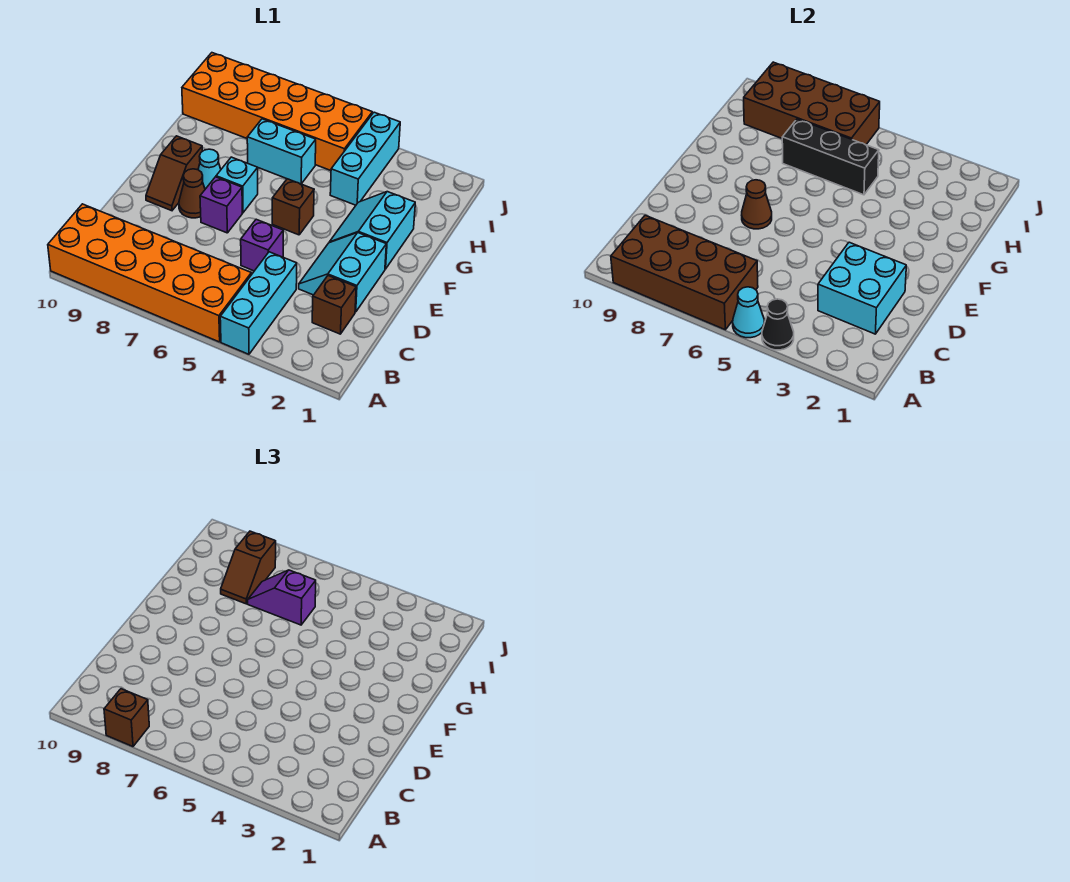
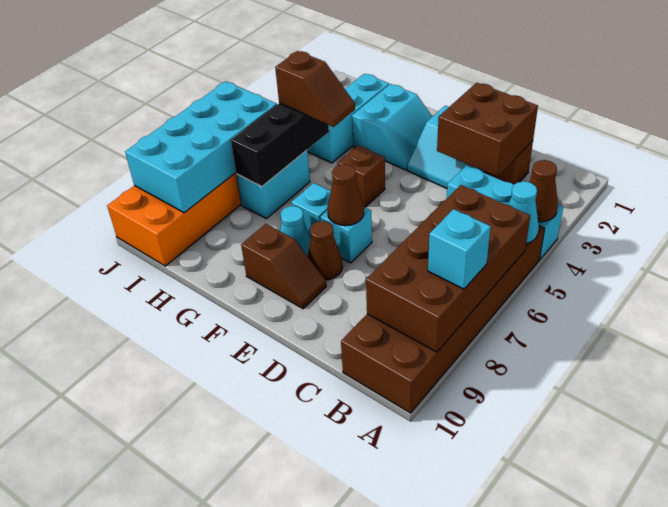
black 1x1 cone [762,299,794,350] -> brown 1x1 cone [529,160,558,222]
orange 2x6 brick [48,204,251,342] -> brown 2x6 brick [341,226,545,413]
brown 1x1 brick [104,689,149,746] -> cyan 1x1 brick [428,209,491,289]
cyan 2x2 brick [818,242,906,334] -> brown 2x2 brick [437,83,538,177]
purple 1x1 brick [241,219,283,271] -> none
purple 1x1 brick [200,177,242,233] -> cyan 1x1 brick [321,207,372,263]
cyan 2x2 slope [329,192,415,269] -> cyan 2x2 slope turned to [352,84,432,170]
cyan 1x3 brick [330,112,400,205] -> cyan 1x3 brick turned to [307,74,389,163]
purple 1x2 slope [248,570,316,625] -> none
brown 1x2 slope [221,531,276,604] -> brown 1x2 slope moved to [275,51,355,127]
brown 2x4 brick [744,62,880,145] -> cyan 2x4 brick [125,81,277,213]

